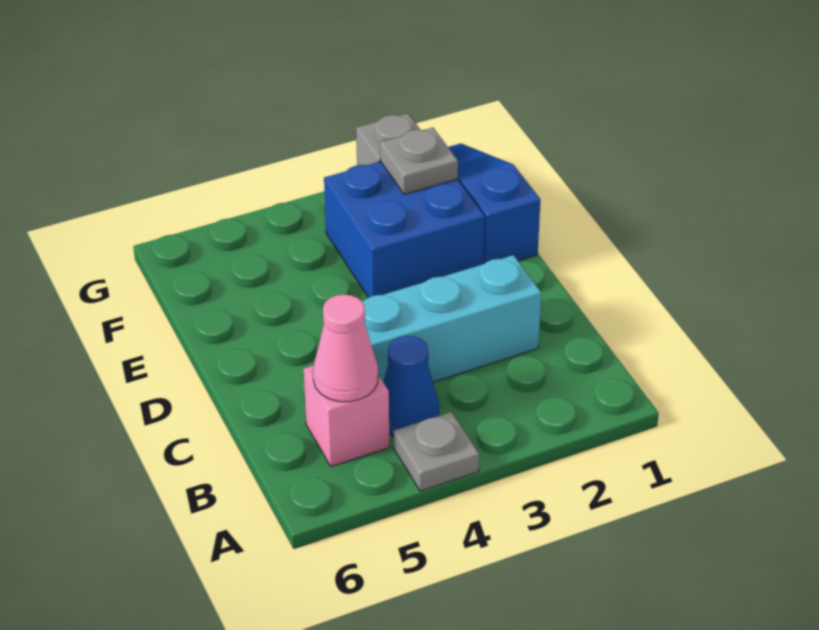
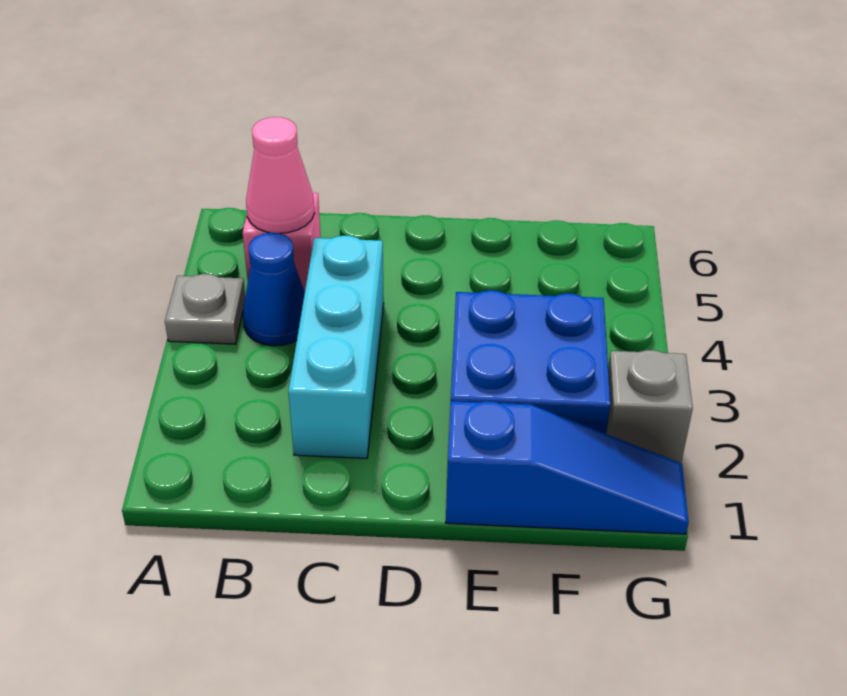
grey 1x1 plate [380,128,458,194] -> none

